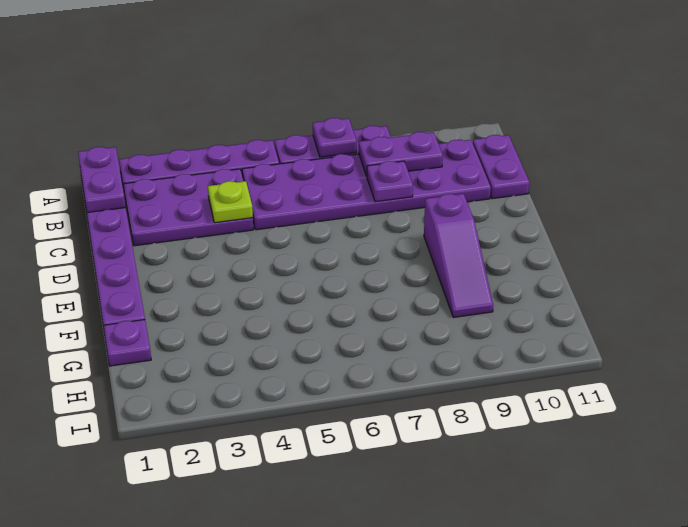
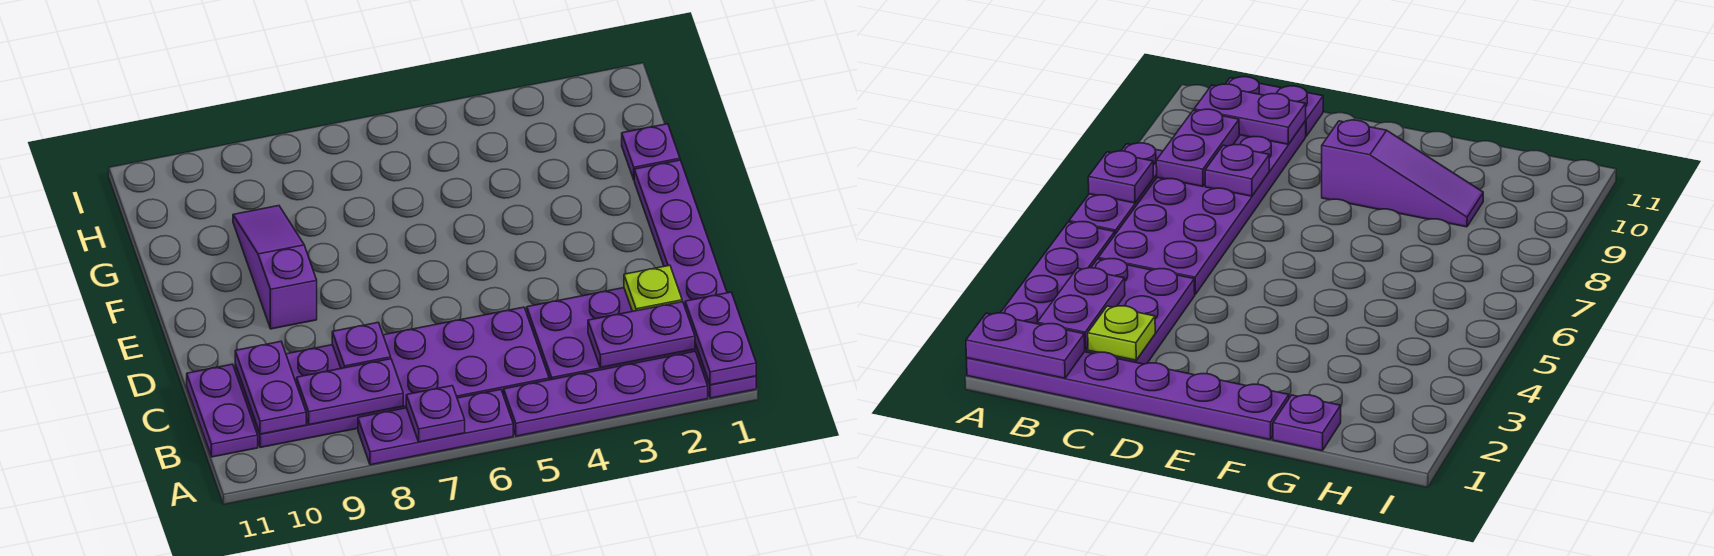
none -> purple 1x2 plate [588,302,695,368]
none -> purple 1x2 plate [235,342,306,434]
lime 1x1 plate [208,181,253,223] -> lime 1x1 plate moved to [624,265,682,311]

